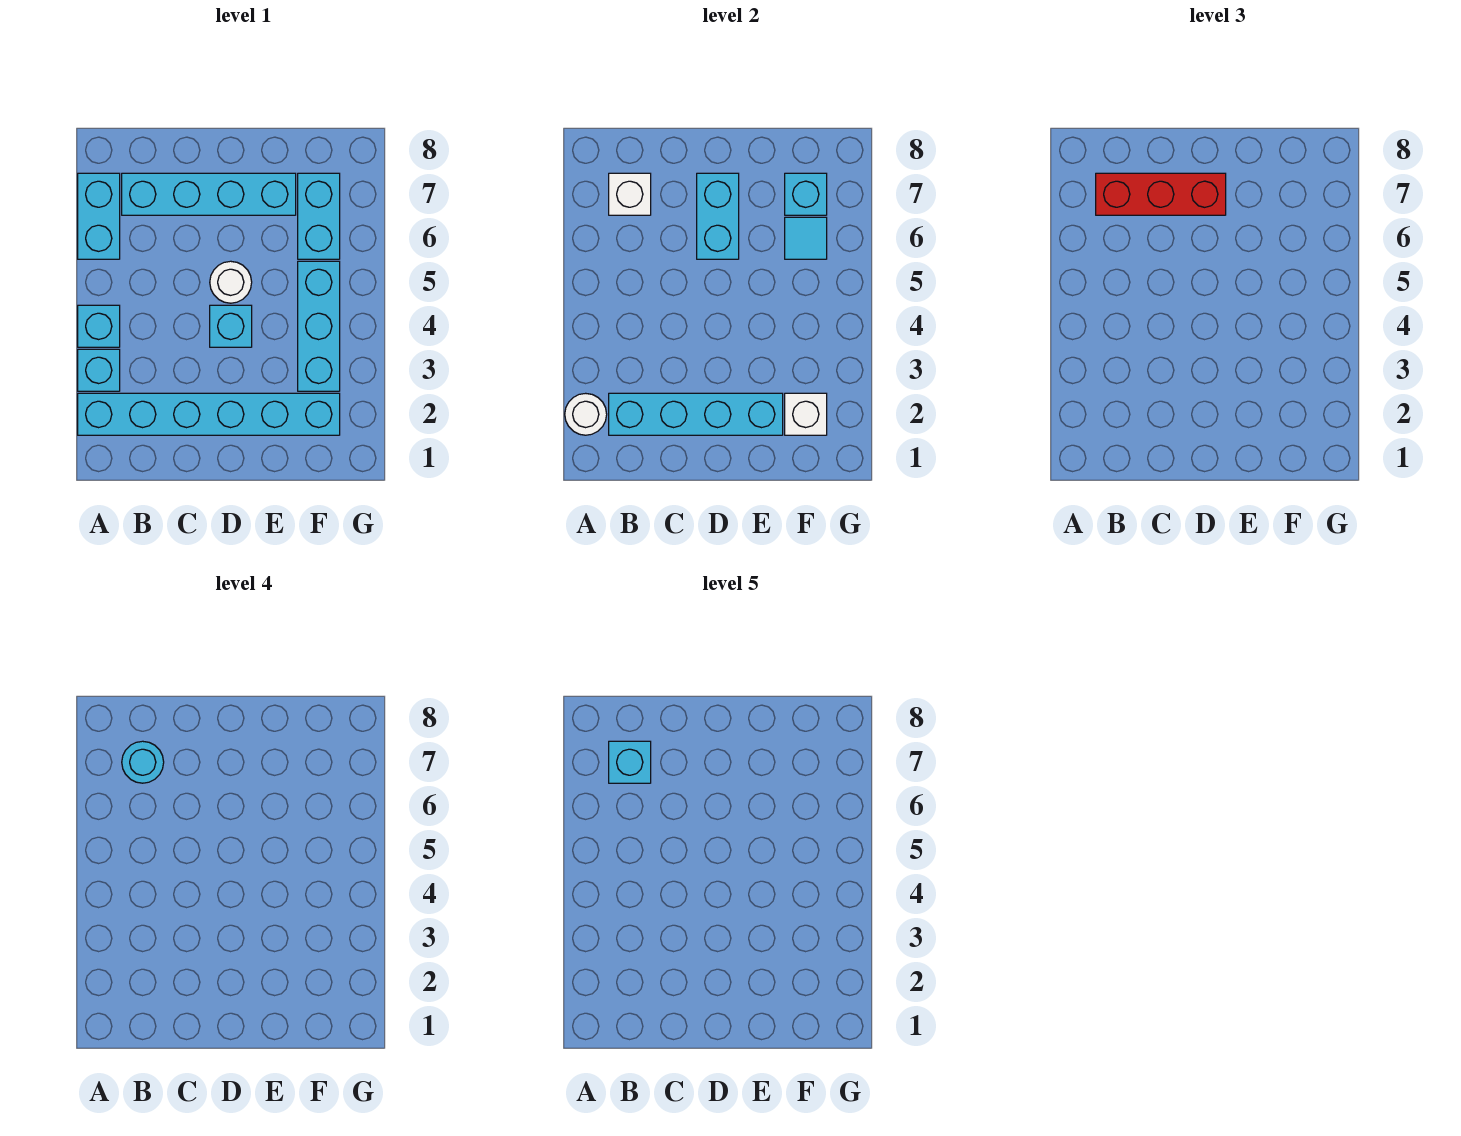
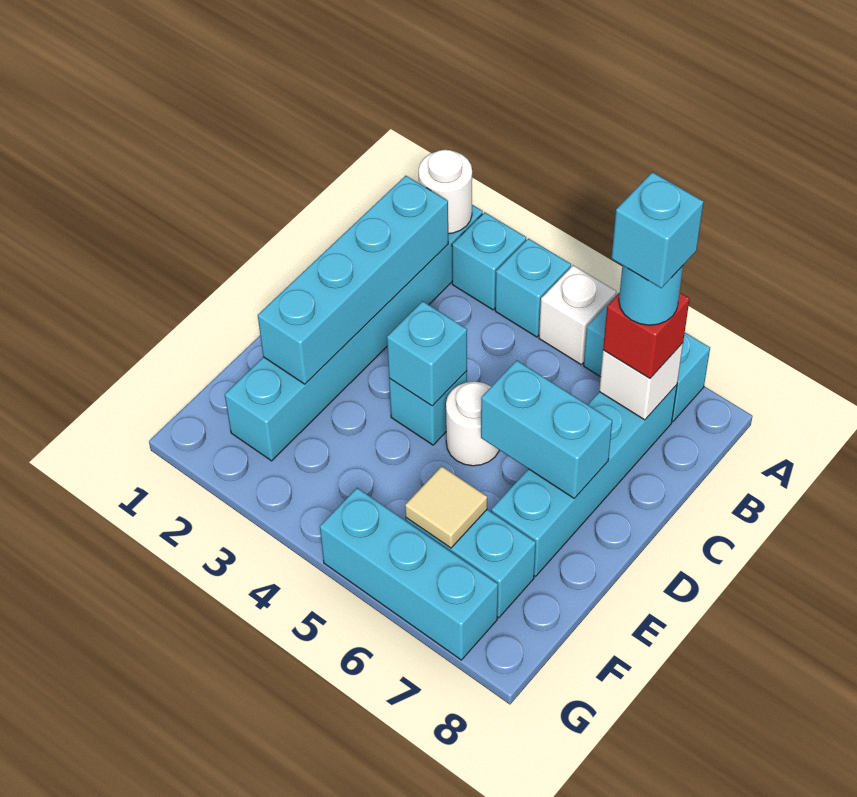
red 1x3 brick [1096,173,1226,215] -> red 1x1 brick [603,292,690,378]
white 1x1 brick [785,393,827,435] -> white 1x1 brick moved to [539,265,616,364]
cyan 1x3 brick [298,261,340,391] -> cyan 1x3 brick moved to [320,488,498,660]
cyan 1x1 tile [785,217,827,259] -> tan 1x1 tile [405,466,487,548]
cyan 1x1 brick [785,173,827,215] -> cyan 1x1 brick moved to [387,301,467,406]

